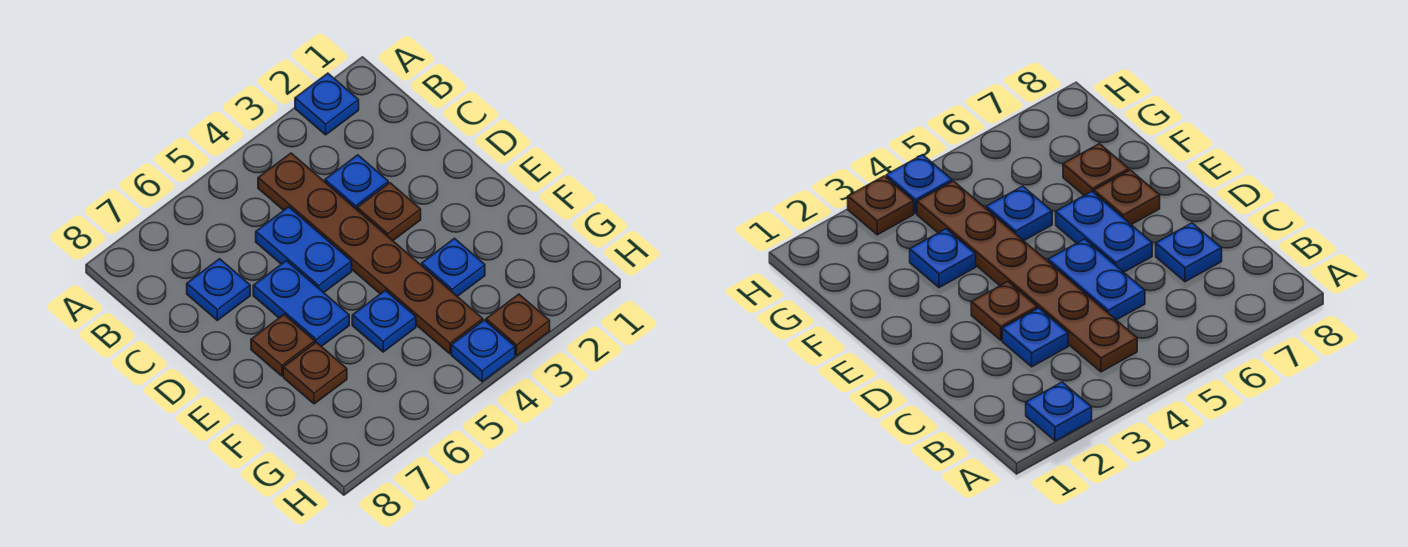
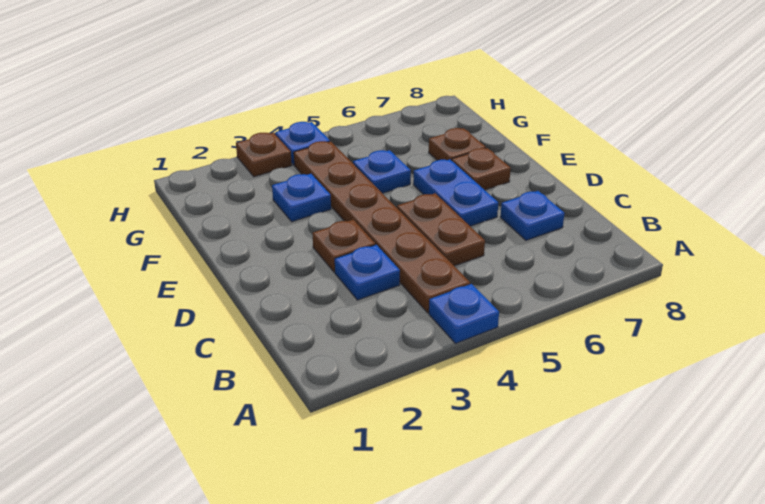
blue 1x1 plate [295,73,359,135] -> blue 1x1 plate moved to [429,284,499,343]
blue 1x2 plate [256,207,352,293] -> brown 1x2 plate [397,193,485,266]

